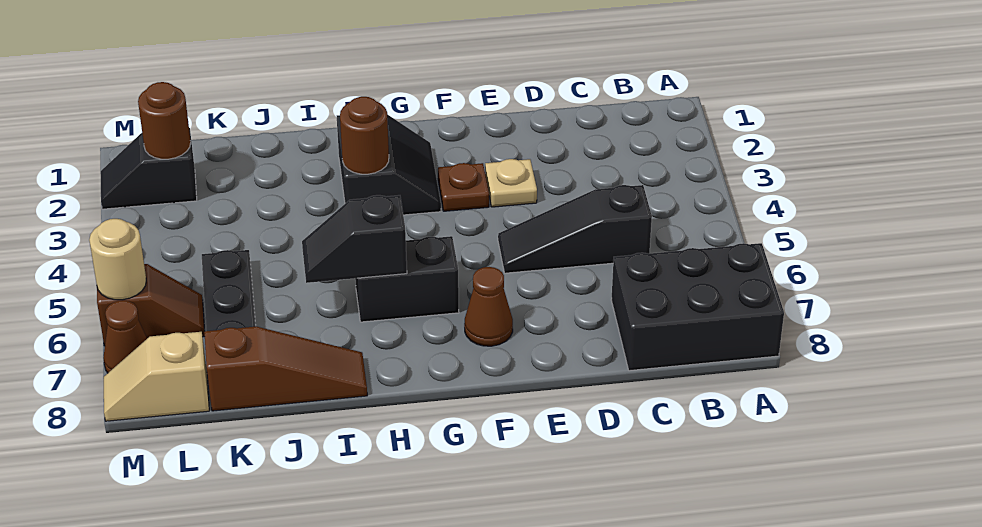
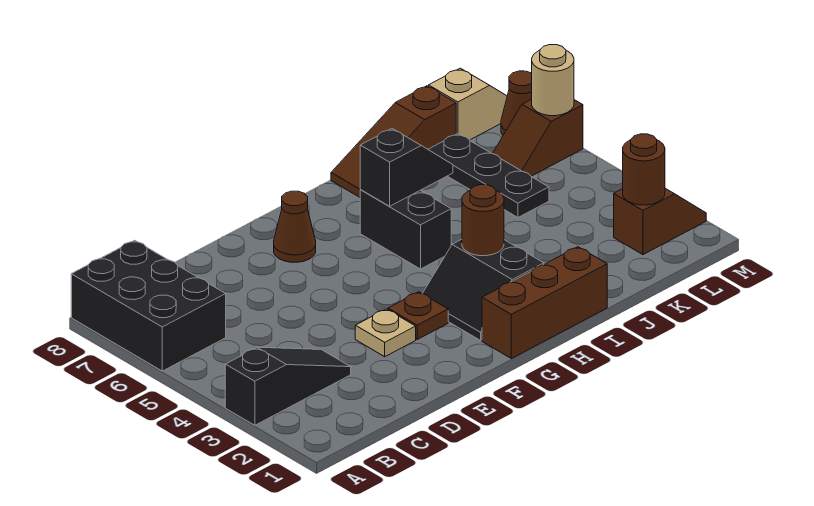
black 2x3 brick [611,243,784,371] -> black 2x3 brick turned to [71,240,226,371]
black 1x3 slope [498,185,652,273] -> black 1x3 slope moved to [225,347,351,425]
none -> brown 1x3 brick [482,247,607,358]
black 1x2 brick [355,236,459,322] -> black 1x2 brick turned to [360,190,451,269]
black 1x2 slope [101,128,197,209] -> brown 1x2 slope [614,188,706,255]

